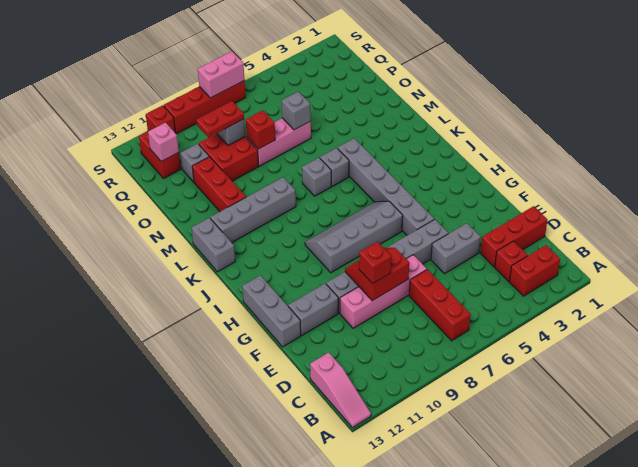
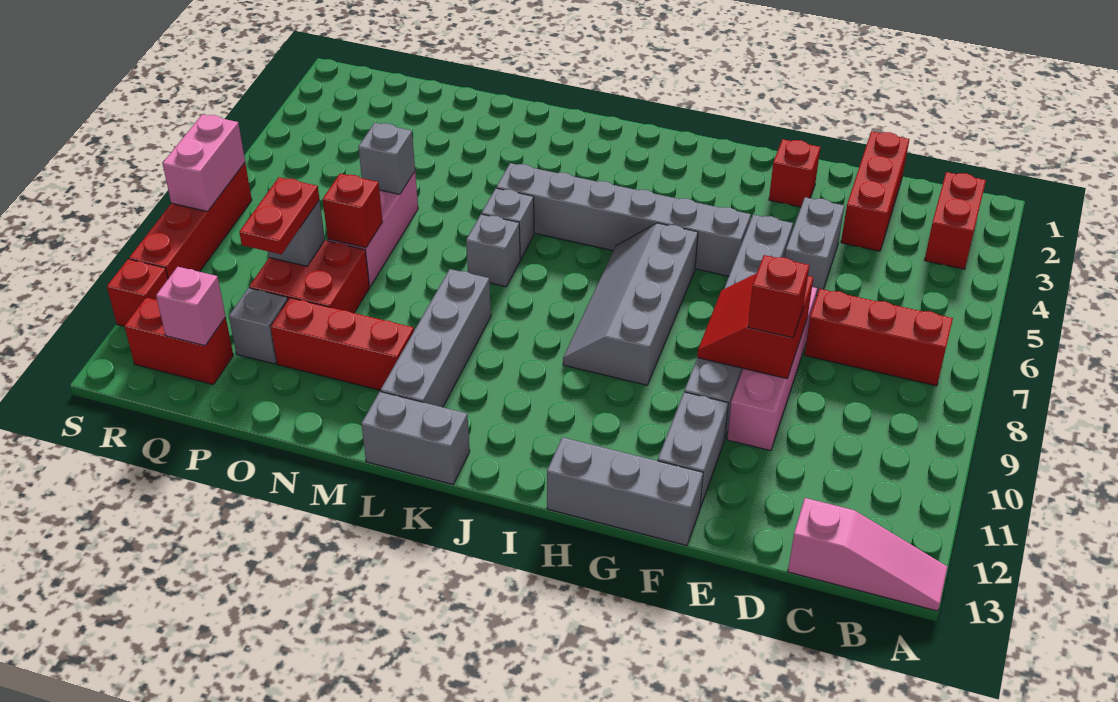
red 1x1 brick [495,241,528,281] -> red 1x1 brick moved to [769,139,820,207]

